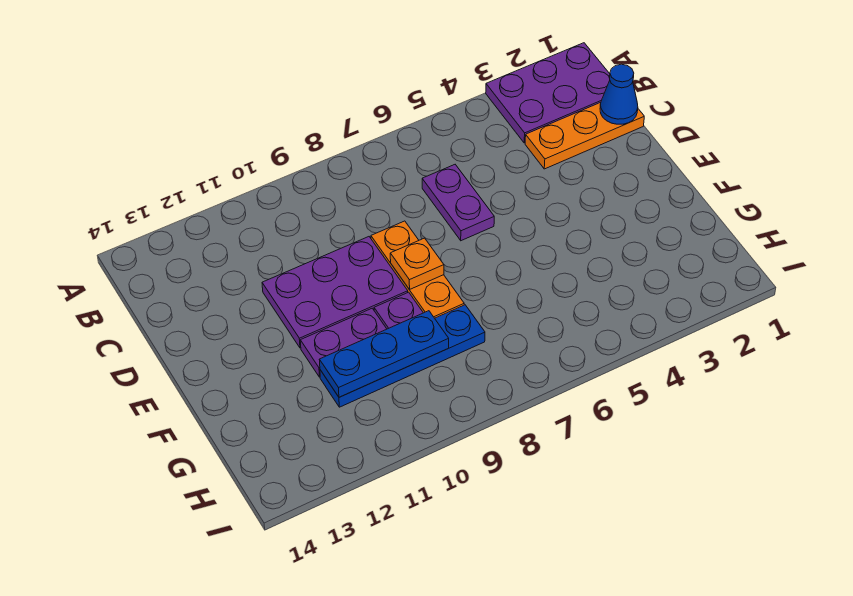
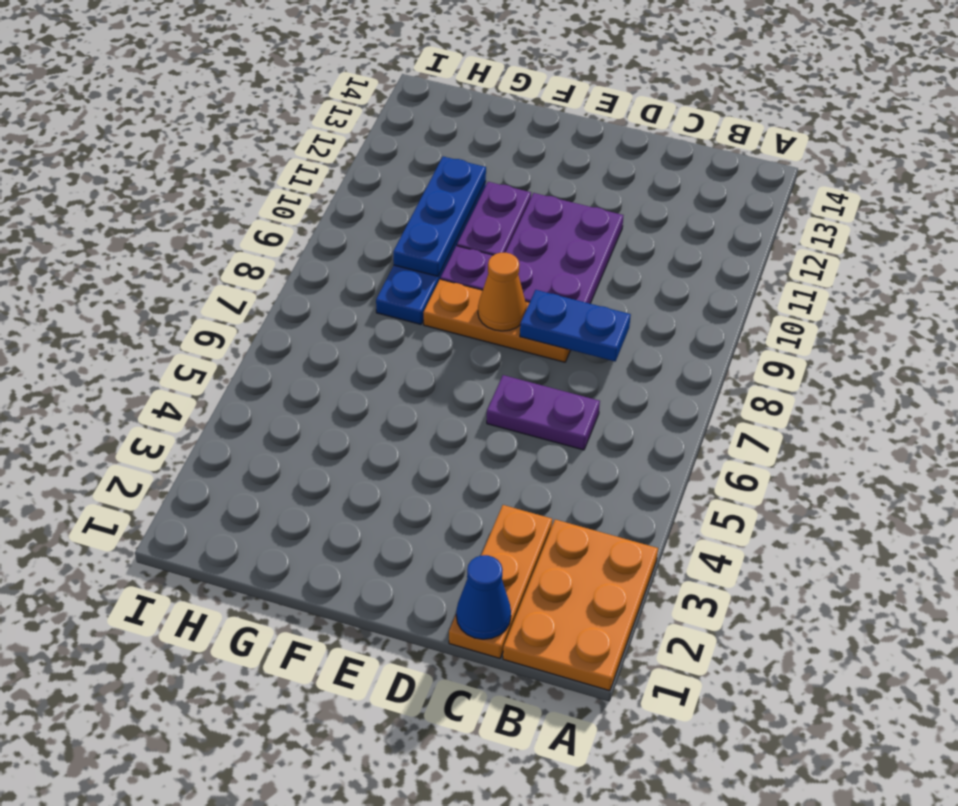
purple 2x3 plate [486,43,610,143] -> orange 2x3 plate [503,520,658,691]
none -> blue 1x2 plate [520,290,631,361]
orange 1x1 plate [390,238,444,290] -> orange 1x1 cone [478,253,526,331]

